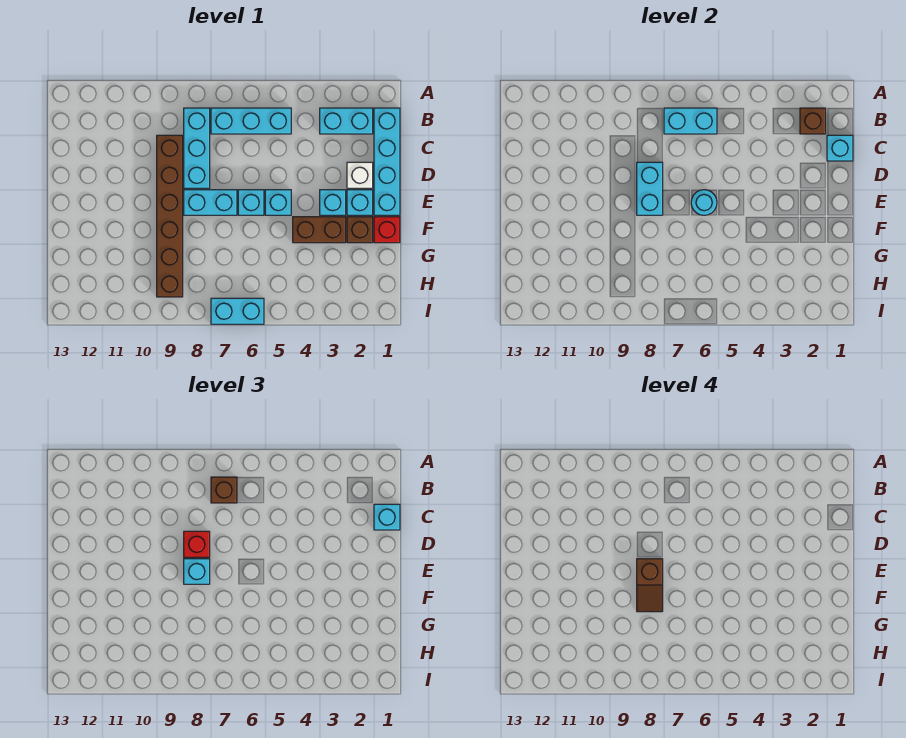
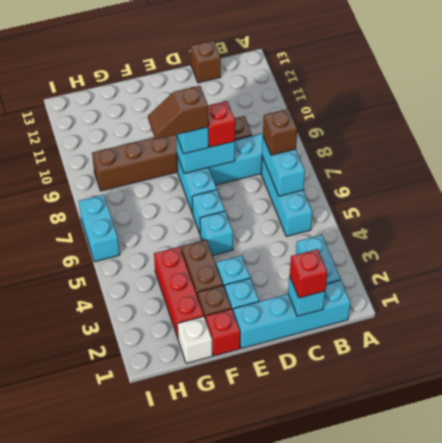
brown 1x1 brick [800,108,826,134] -> brown 1x1 brick moved to [191,40,221,83]
cyan 1x1 brick [374,504,400,530] -> red 1x1 brick [290,249,328,298]
white 1x1 brick [347,162,373,188] -> white 1x1 brick moved to [178,316,212,363]
cyan 1x1 round brick [691,190,717,215] -> none
none -> red 1x3 brick [154,247,204,338]

